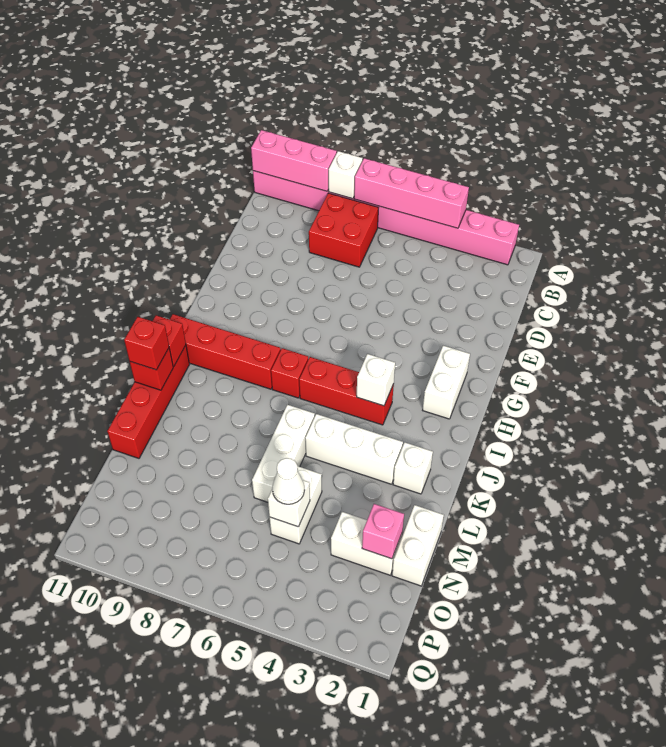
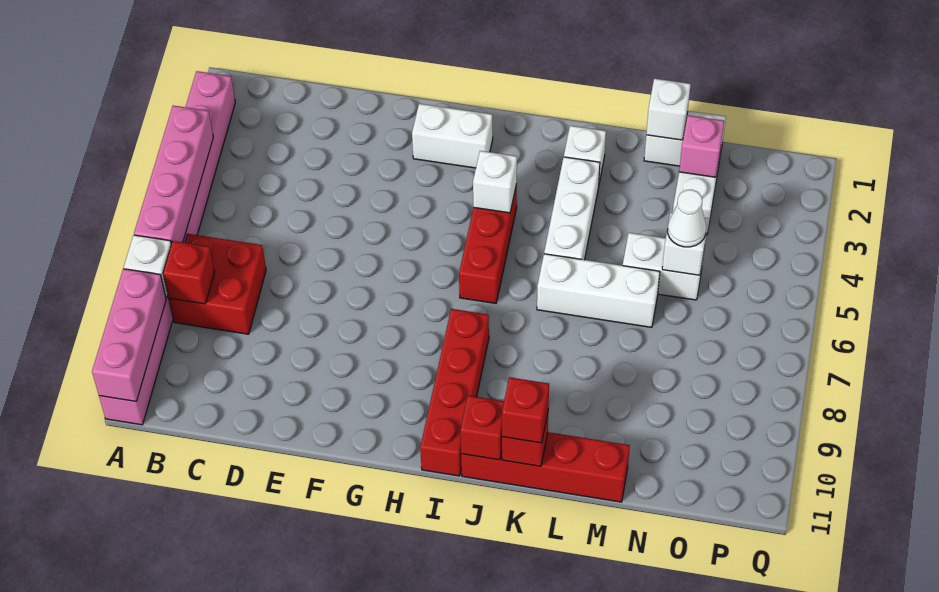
red 1x1 brick [271,348,308,398] -> red 1x1 brick moved to [163,241,215,304]
none -> white 1x1 brick [646,79,691,140]

